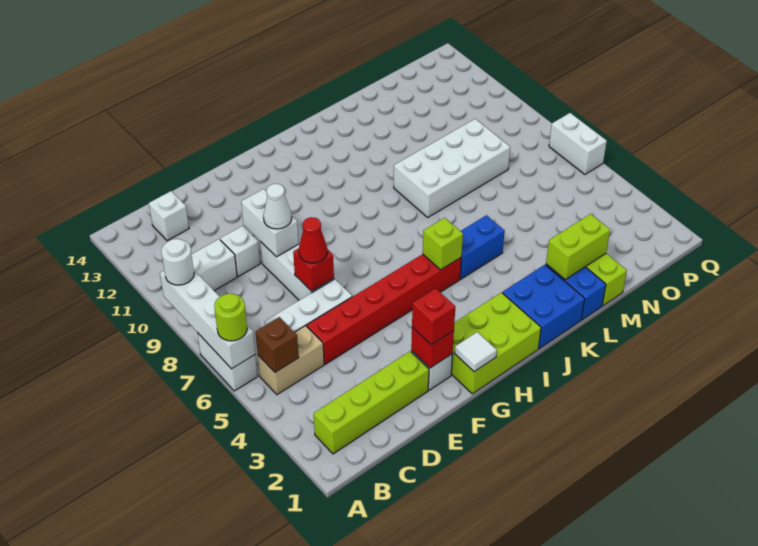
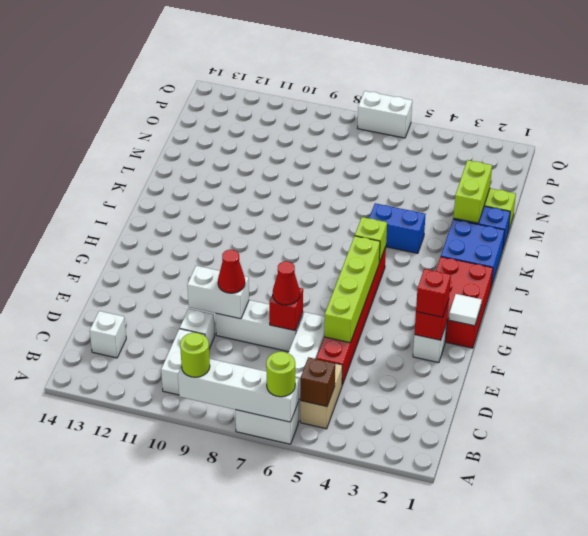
white 1x1 round brick [161,239,194,285] -> lime 1x1 round brick [180,333,210,377]
lime 1x4 brick [314,351,429,454] -> lime 1x4 brick moved to [324,236,380,343]
white 1x1 cone [263,184,292,229] -> red 1x1 cone [218,250,245,293]
lime 2x3 brick [451,293,541,394] -> red 2x3 brick [436,257,493,348]
blue 1x2 brick [460,215,505,279] -> blue 1x2 brick turned to [369,203,426,253]
white 2x4 brick [394,119,510,217] -> none

